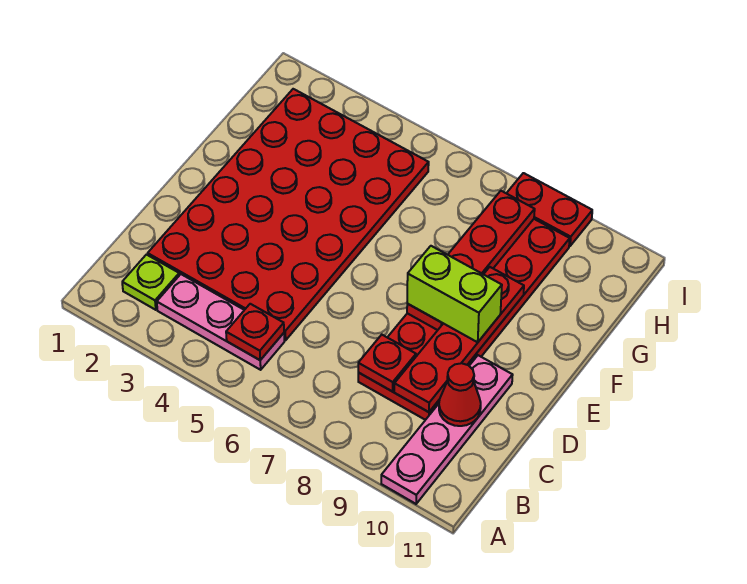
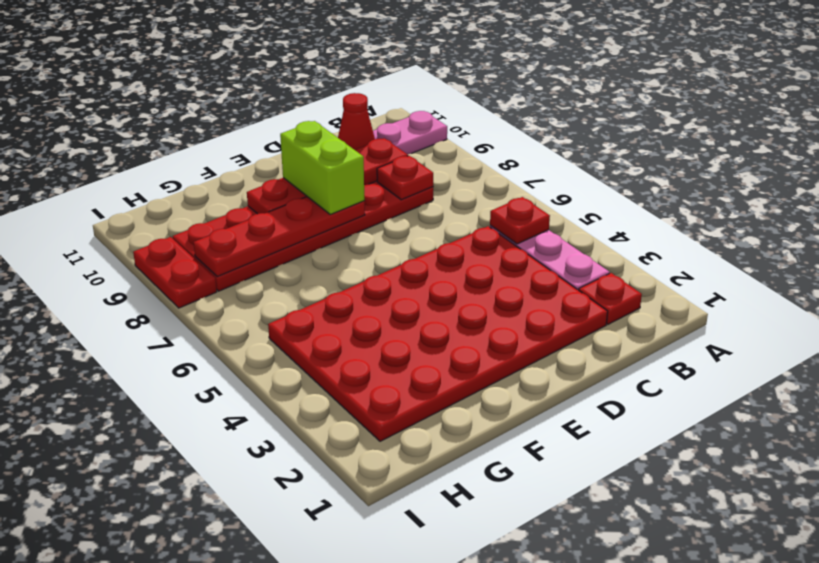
lime 1x1 plate [122,255,179,310] -> red 1x1 plate [579,273,642,324]

